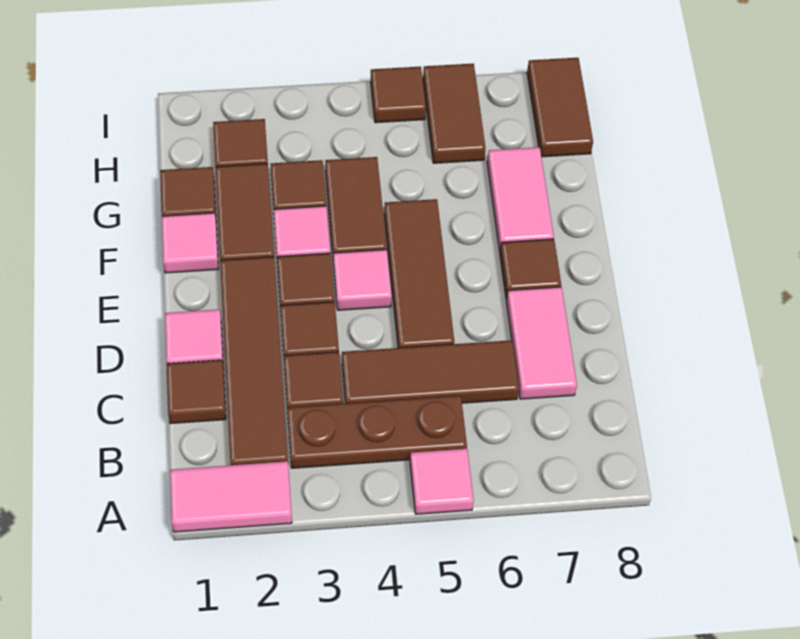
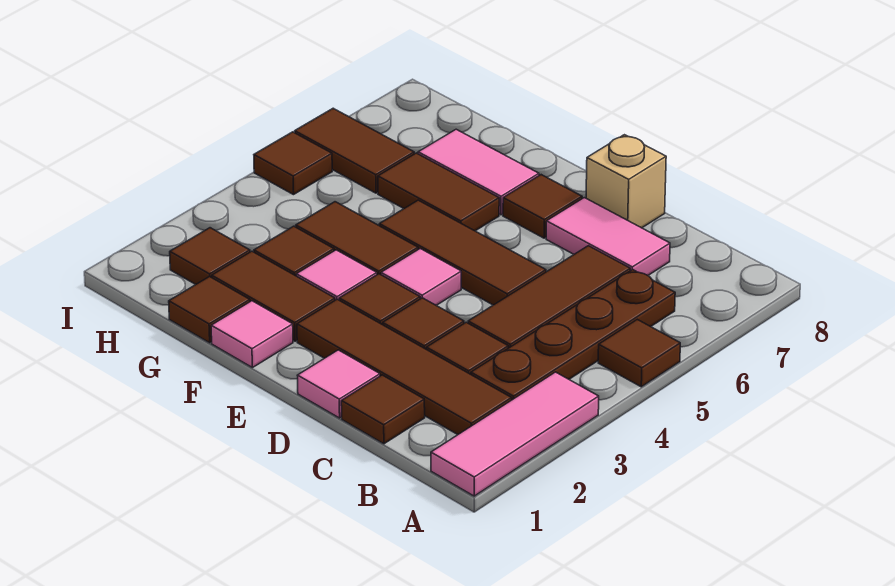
pink 1x2 tile [170,461,292,532] -> pink 1x3 tile [431,372,599,496]
pink 1x1 tile [410,449,474,514] -> brown 1x1 tile [598,319,680,387]
brown 1x3 plate [287,396,467,468] -> brown 1x4 plate [471,269,675,400]
none -> tan 1x1 brick [586,135,666,228]
brown 1x2 tile [527,58,593,157] -> brown 1x2 tile moved to [378,153,499,231]

